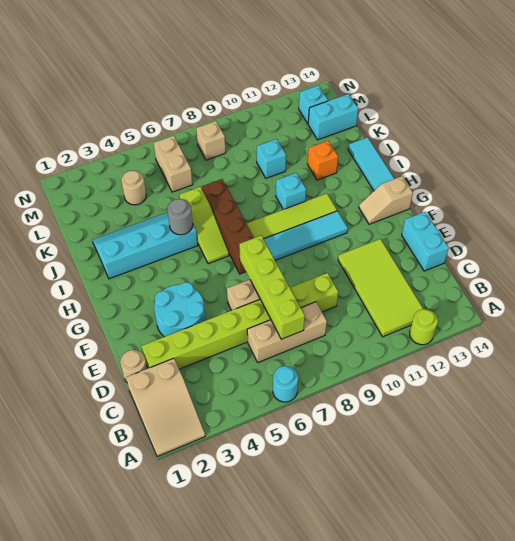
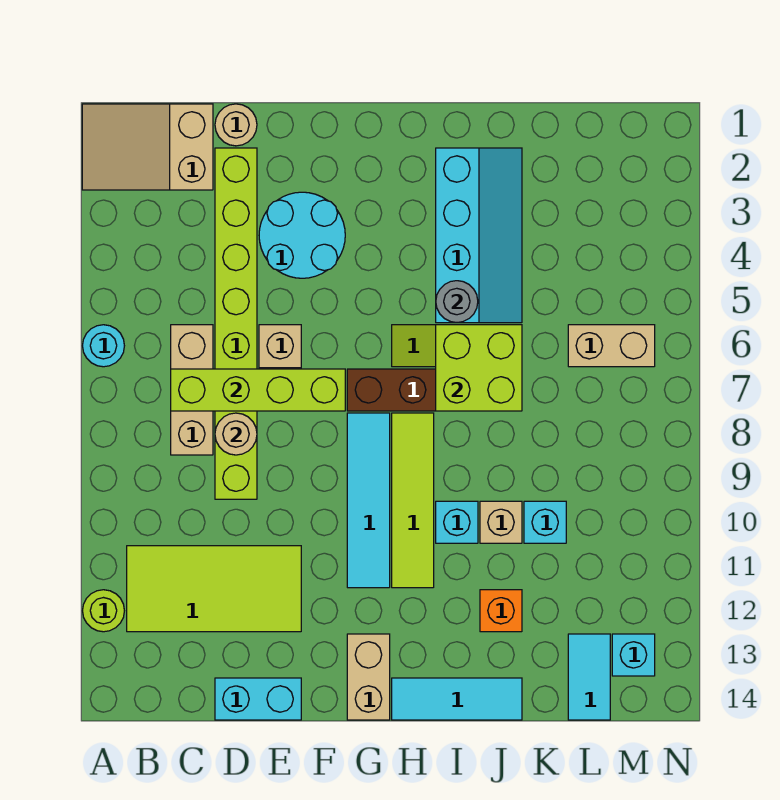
tan 1x2 slope [359,176,413,224] -> tan 1x2 brick [347,634,390,720]
none -> lime 2x2 brick [436,325,522,411]
tan 1x1 round brick [121,171,146,205] -> tan 1x1 round brick moved to [215,413,257,455]
cyan 1x2 brick [308,94,358,140] -> cyan 1x2 tile [568,634,610,720]
tan 1x1 brick [196,121,226,160] -> tan 1x1 brick moved to [480,501,522,543]

